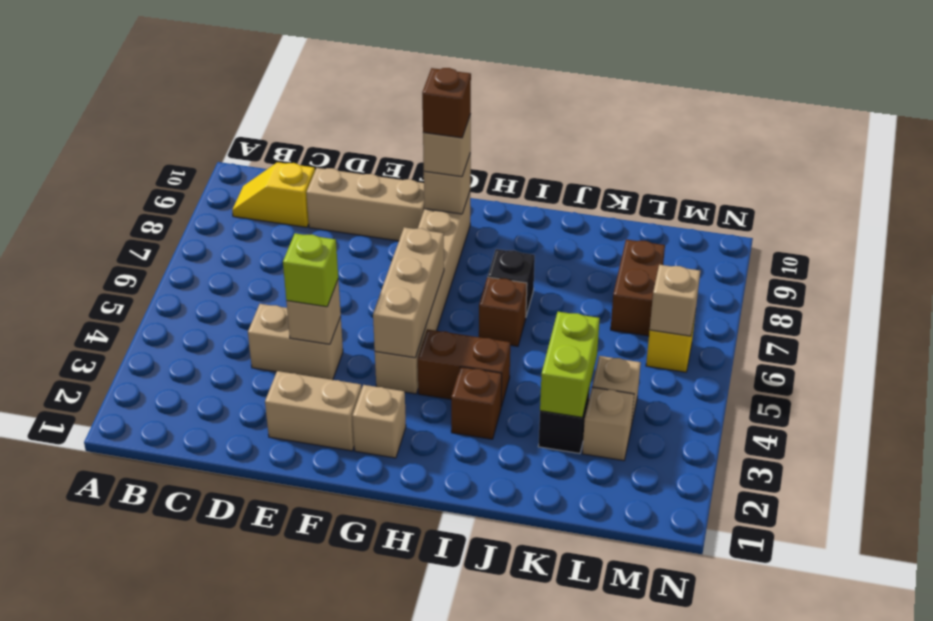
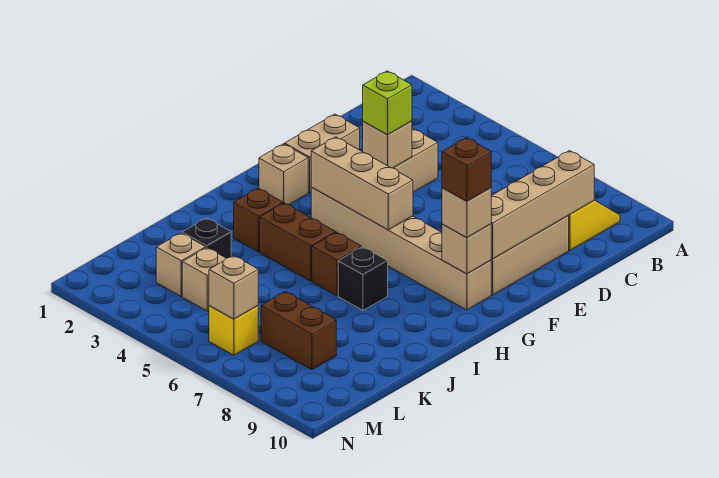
none -> tan 1x4 brick [491,151,594,259]
brown 1x2 brick [418,329,510,407] -> brown 1x2 brick turned to [260,203,335,281]
lime 1x2 brick [540,312,600,417] -> none

